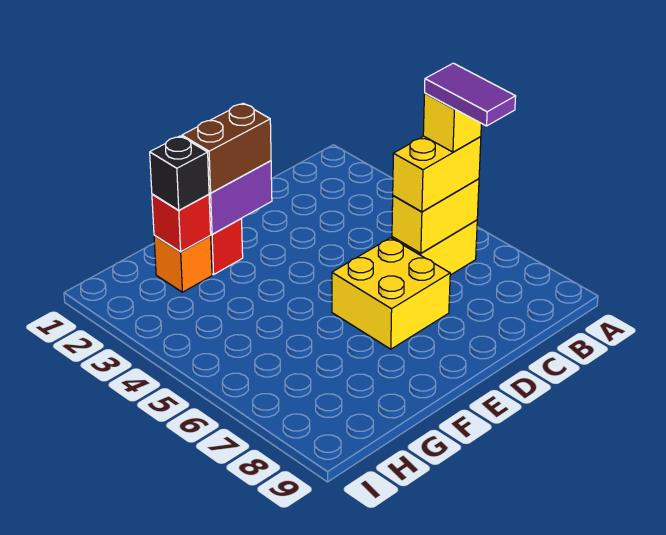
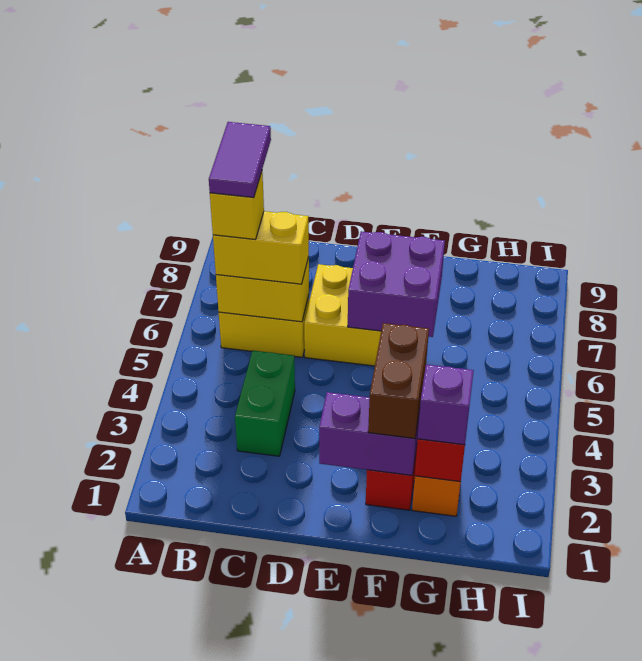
none -> green 1x2 brick [235,351,295,456]
brown 1x2 brick [182,103,271,193] -> brown 1x2 brick turned to [368,323,429,439]
none -> purple 2x2 brick [348,231,445,337]
black 1x1 brick [150,136,209,210] -> purple 1x1 brick [418,364,474,445]

